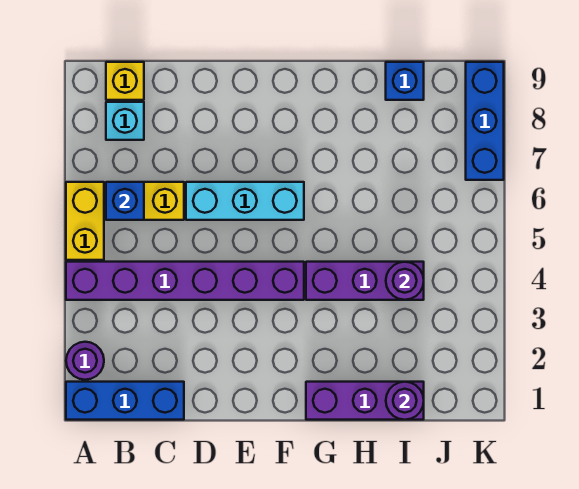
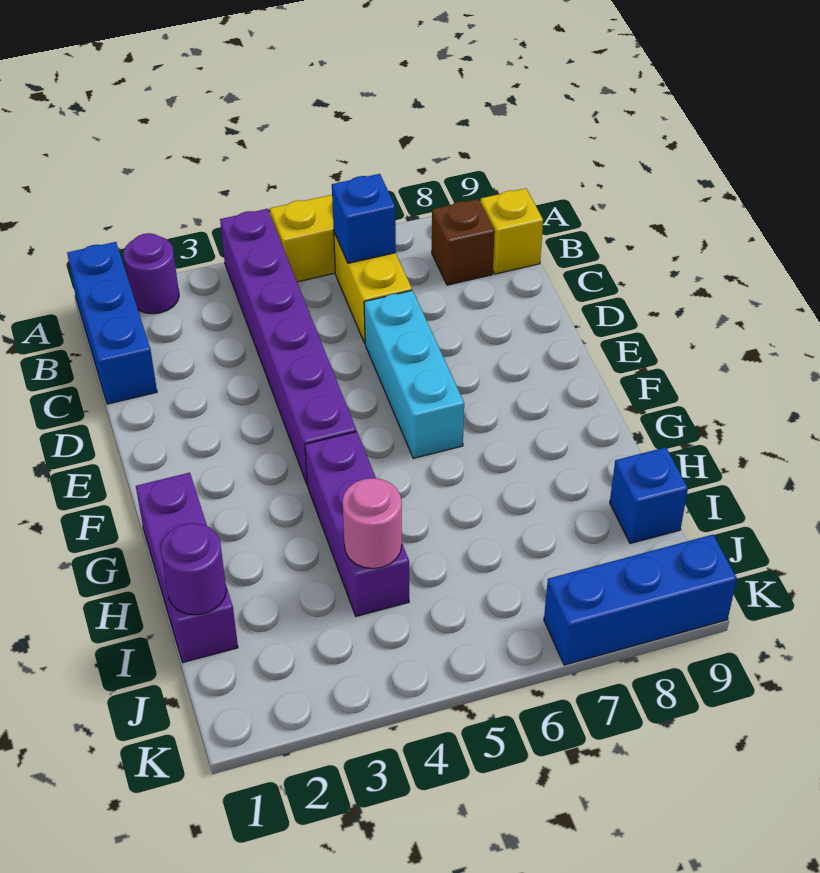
cyan 1x1 brick [106,102,144,140] -> brown 1x1 brick [432,199,495,285]
purple 1x1 round brick [386,262,424,300] -> pink 1x1 round brick [343,478,402,569]

